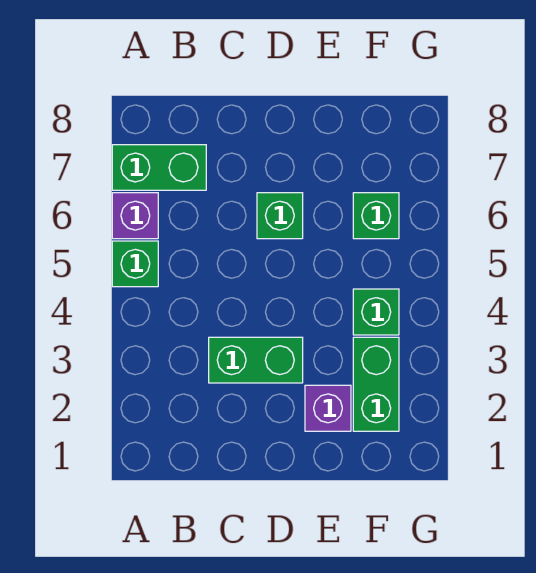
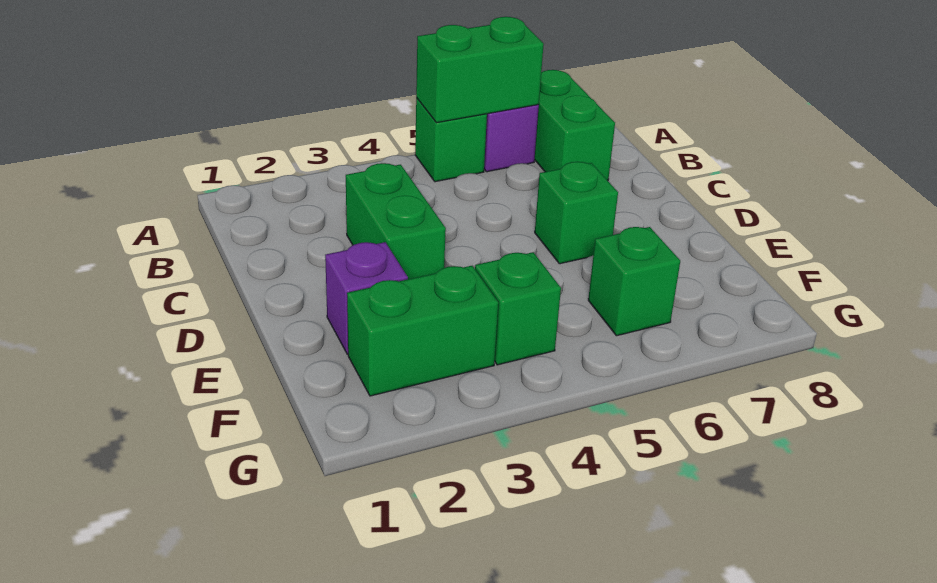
none -> green 1x2 brick [416,17,544,123]

